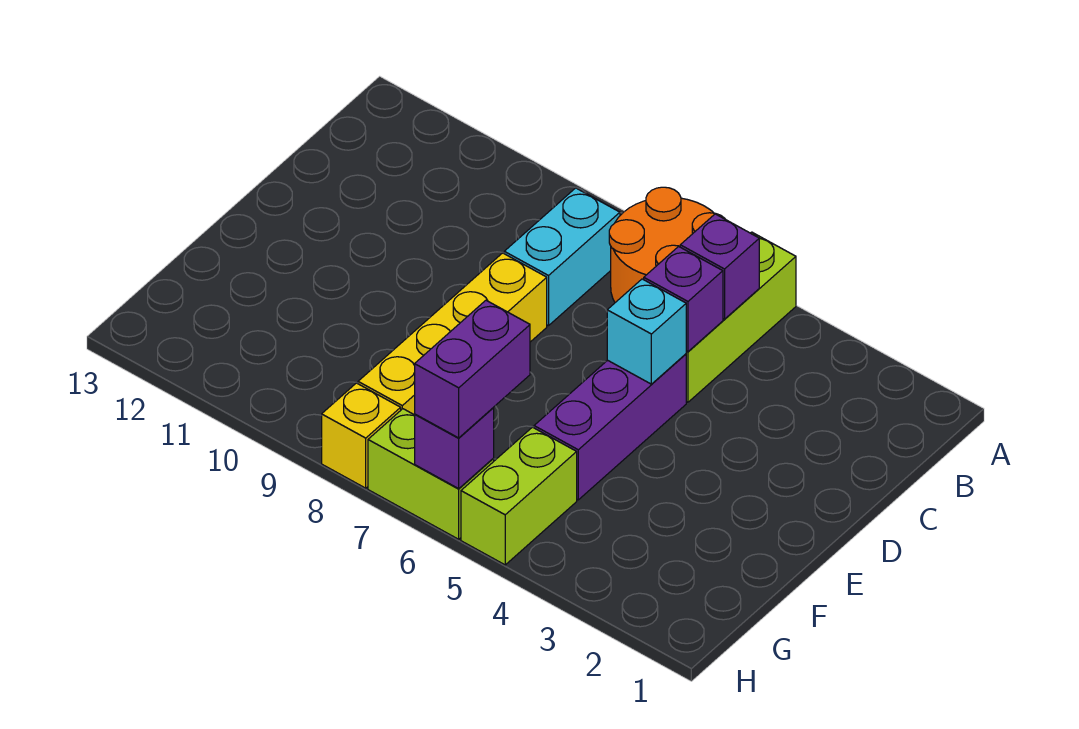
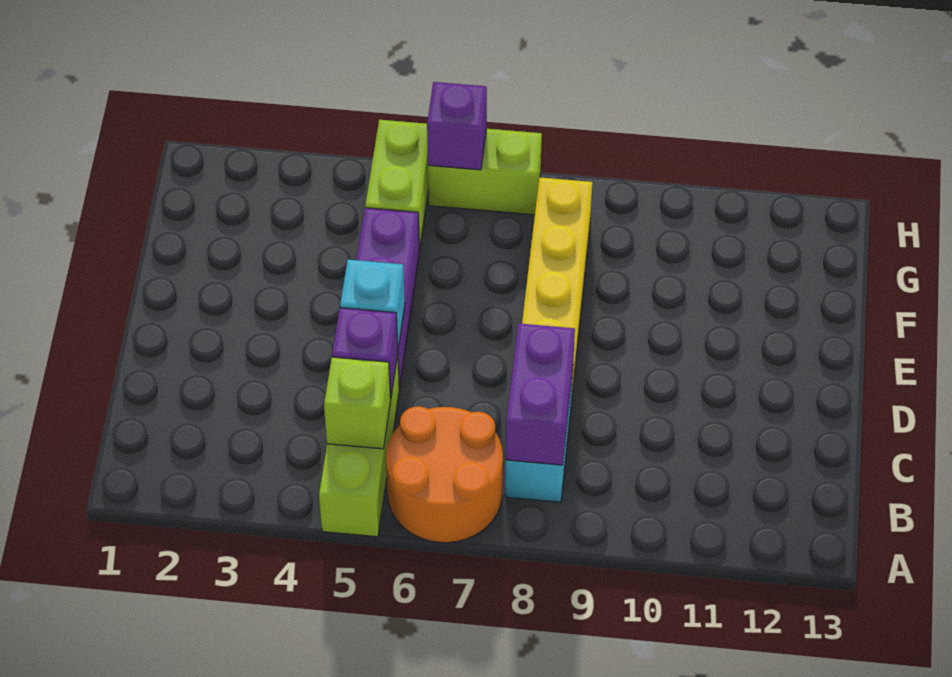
purple 1x1 brick [680,214,759,319] -> lime 1x1 brick [324,357,391,449]
purple 1x2 brick [415,300,530,438] -> purple 1x2 brick moved to [506,323,575,465]
yellow 1x1 brick [322,383,401,488] -> none

